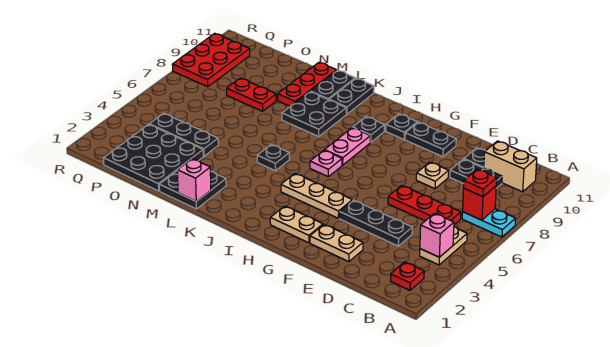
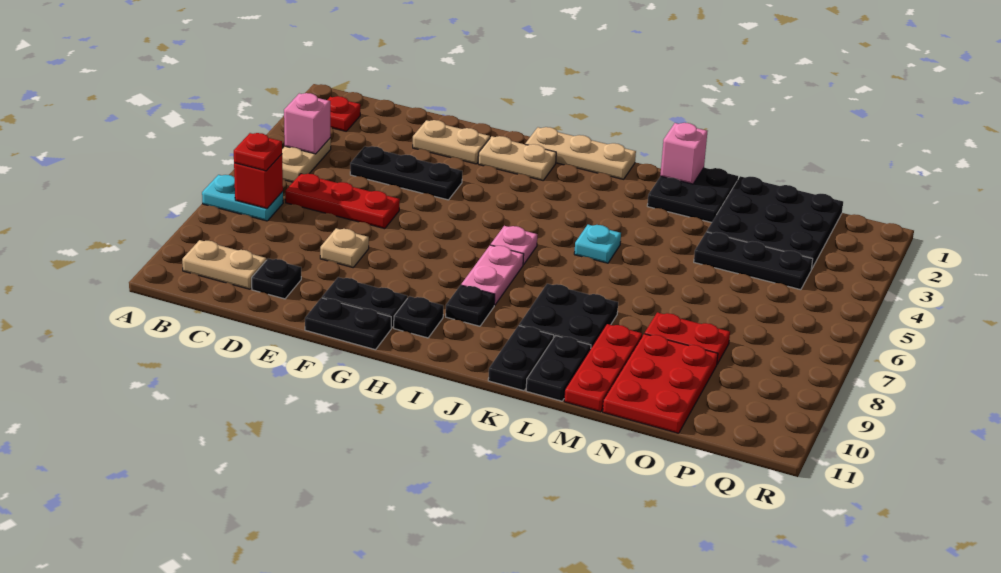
tan 1x2 brick [484,141,537,192] -> tan 1x2 plate [182,240,266,289]
black 1x2 plate [450,159,502,188] -> black 1x2 plate moved to [305,298,391,350]
tan 1x3 plate [281,174,352,218] -> tan 1x3 plate moved to [525,127,636,179]
black 1x1 plate [257,144,289,171] -> cyan 1x1 plate [574,225,621,263]
red 2x3 plate [172,33,250,87] -> red 2x3 plate moved to [603,334,718,433]

